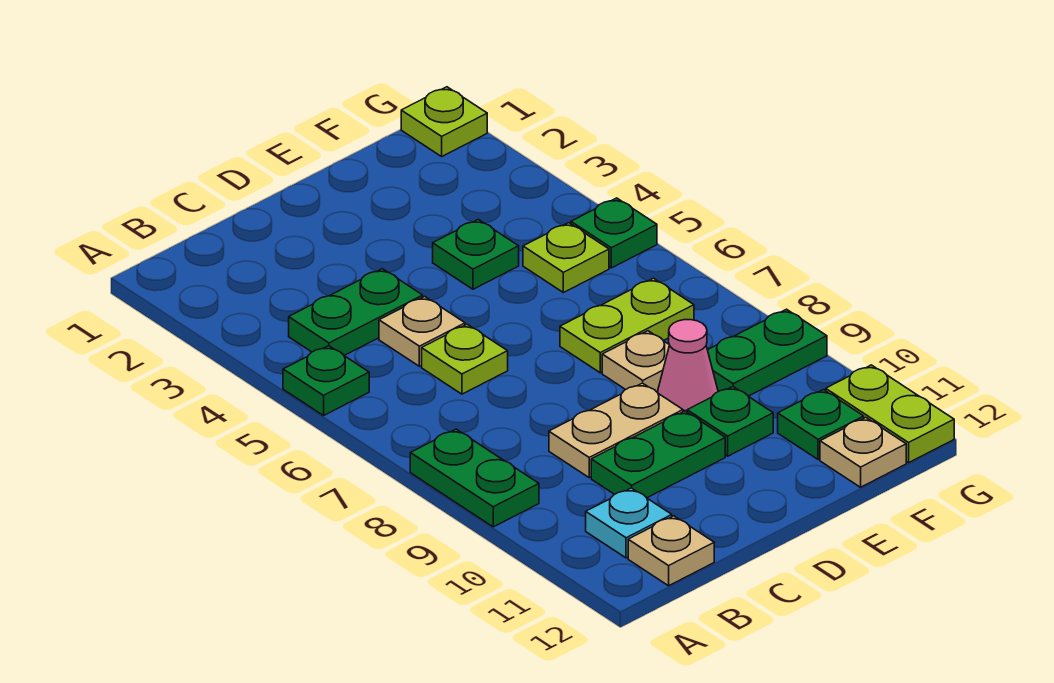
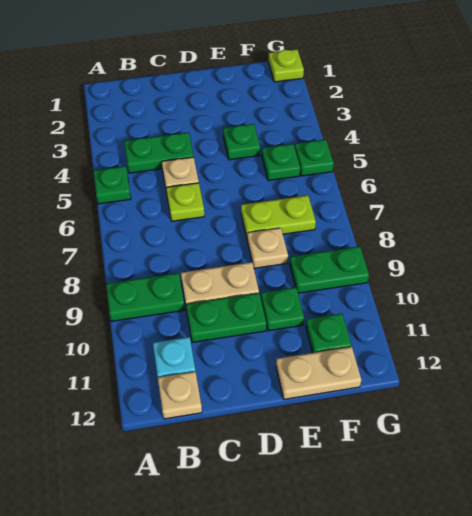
green 1x2 plate [410,429,539,527] -> green 1x2 plate turned to [106,273,185,321]
pink 1x1 cone [658,320,718,412] -> none
lime 1x1 plate [523,223,609,293] -> green 1x1 plate [262,144,300,181]
tan 1x1 plate [820,417,906,487] -> tan 1x2 plate [276,347,361,399]
lime 1x2 plate [826,365,954,463] -> none

